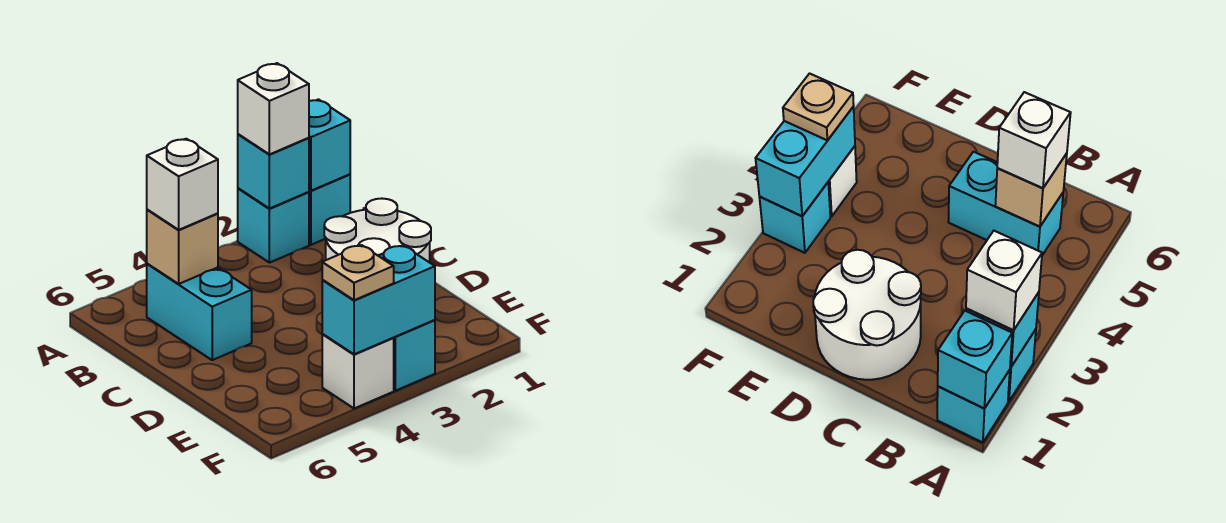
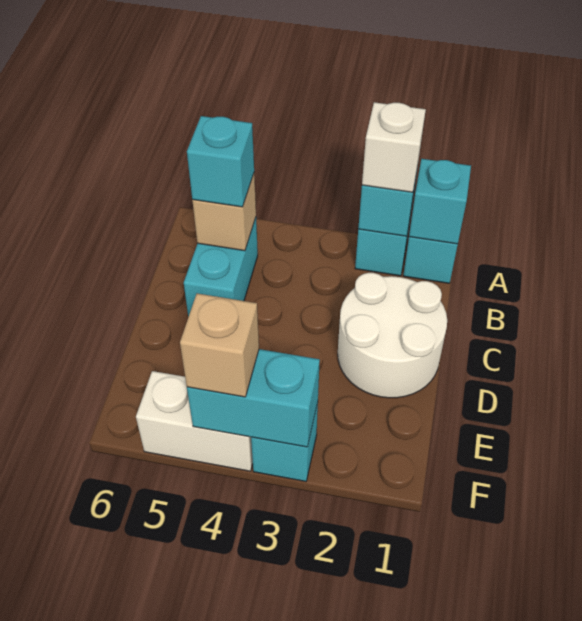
white 1x1 brick [147,139,218,230] -> cyan 1x1 brick [187,116,254,207]
white 1x1 brick [322,334,394,408] -> white 1x2 brick [136,371,253,471]
tan 1x1 plate [322,245,394,300] -> tan 1x1 brick [180,293,259,397]

